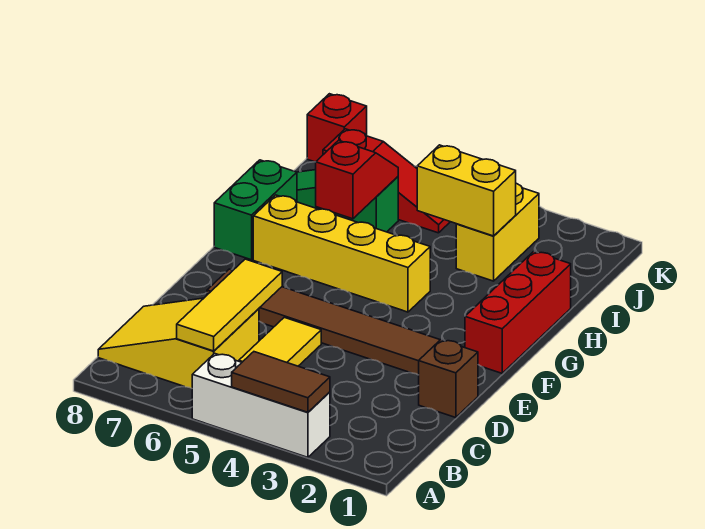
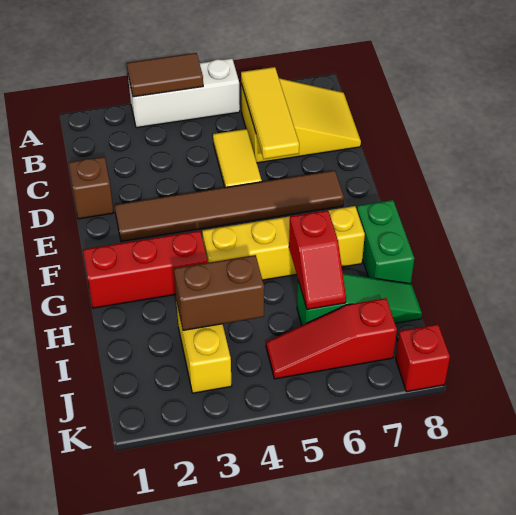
red 1x3 brick [465,251,571,373] -> red 1x3 brick turned to [83,231,207,308]
yellow 1x2 brick [417,145,516,236] -> brown 1x2 brick [174,255,264,330]

